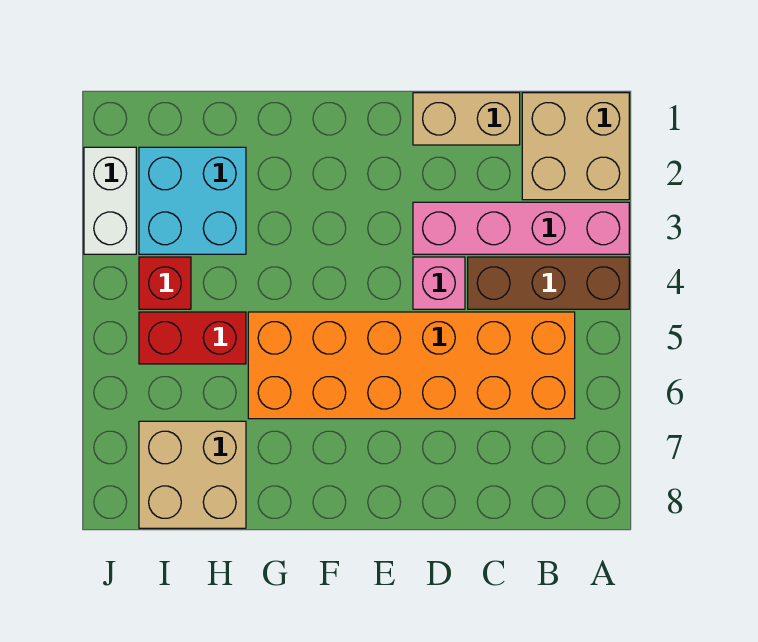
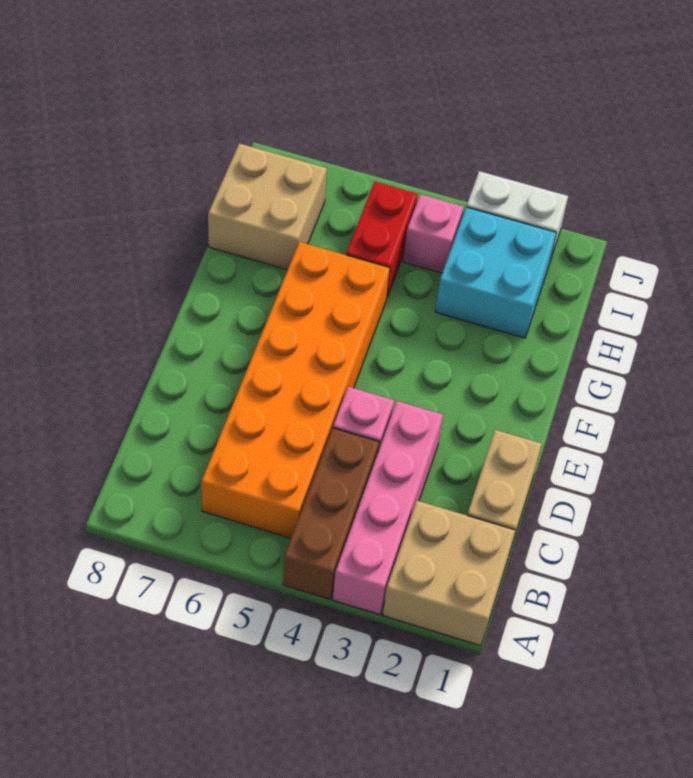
red 1x1 brick [139,257,191,309] -> pink 1x1 brick [403,194,464,273]

